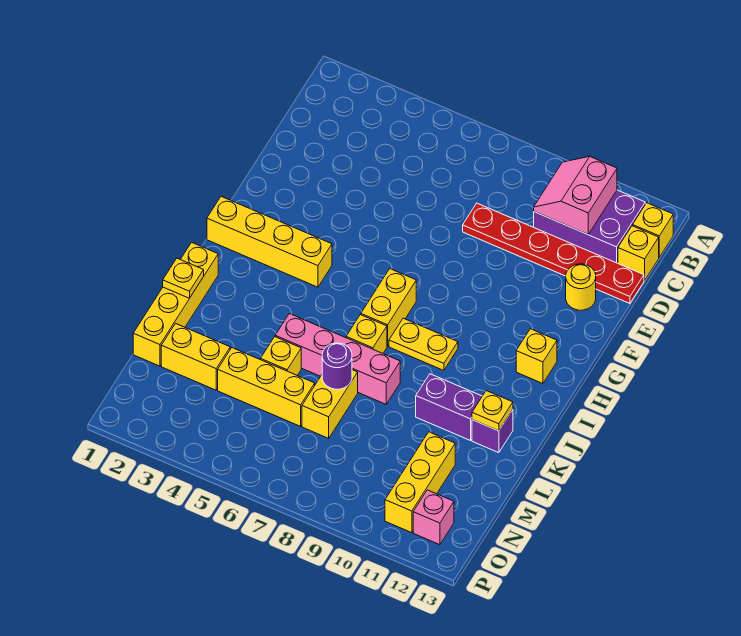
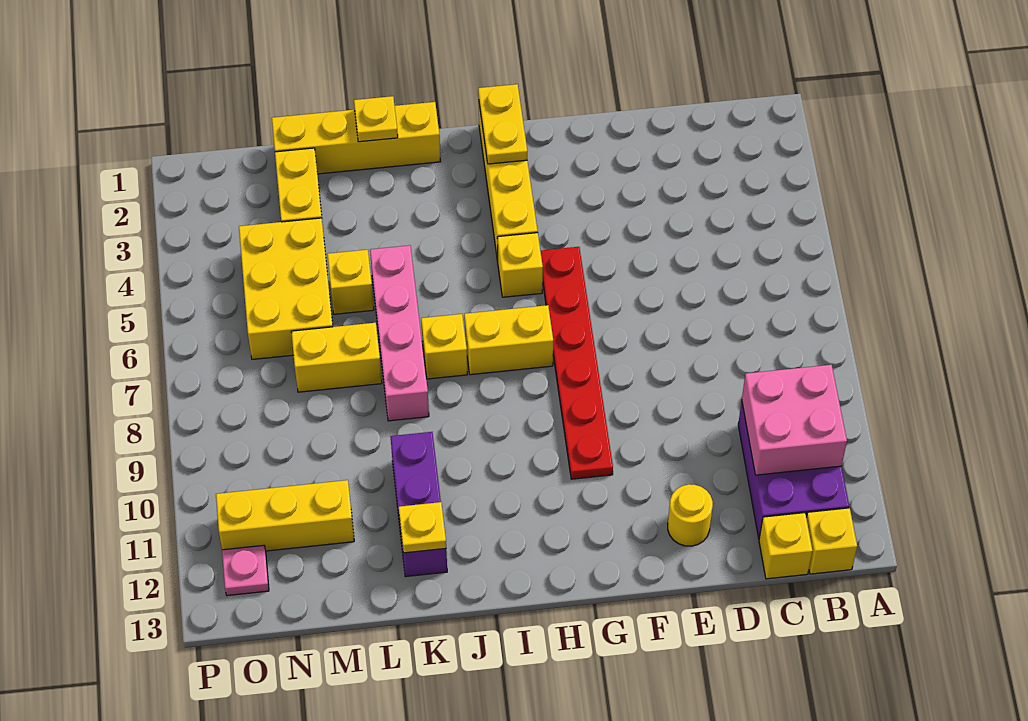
pink 2x2 slope [534,156,617,234] -> pink 2x2 brick [742,365,847,475]
red 1x6 plate [463,203,644,304] -> red 1x6 plate moved to [540,247,613,479]
yellow 1x1 brick [516,329,557,384] -> yellow 1x1 brick moved to [497,233,543,297]
yellow 1x2 plate [389,318,458,370] -> yellow 1x2 plate moved to [478,84,527,164]
purple 1x1 round brick [322,343,352,389] -> none
yellow 1x3 brick [218,348,315,426] -> yellow 2x3 brick [239,218,333,359]
pink 1x1 brick [413,490,454,545] -> pink 1x1 plate [222,545,269,596]

